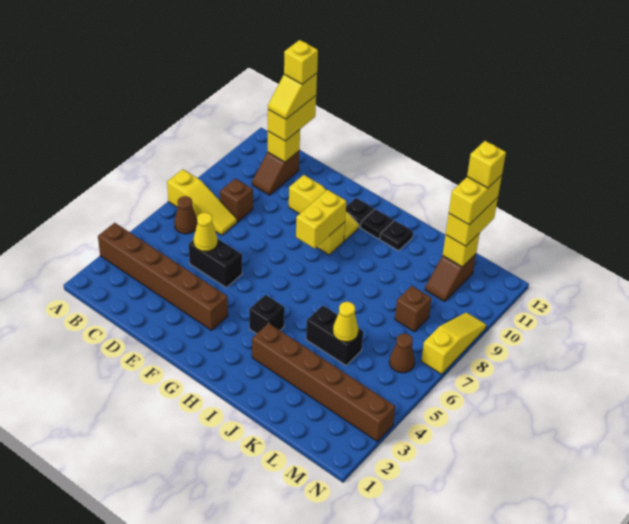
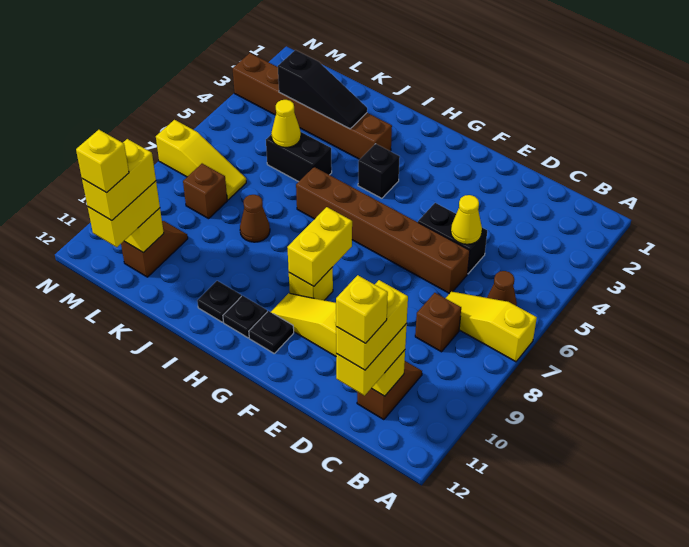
brown 1x6 brick [98,223,228,330] -> brown 1x6 brick moved to [296,167,470,294]
yellow 1x2 slope [268,73,317,119] -> yellow 1x2 brick [336,280,408,370]
none -> black 1x3 slope [278,50,367,129]
brown 1x1 cone [389,333,415,373] -> brown 1x1 cone moved to [240,195,270,242]
yellow 1x3 slope [421,312,486,374] -> yellow 1x3 slope turned to [156,120,246,200]

